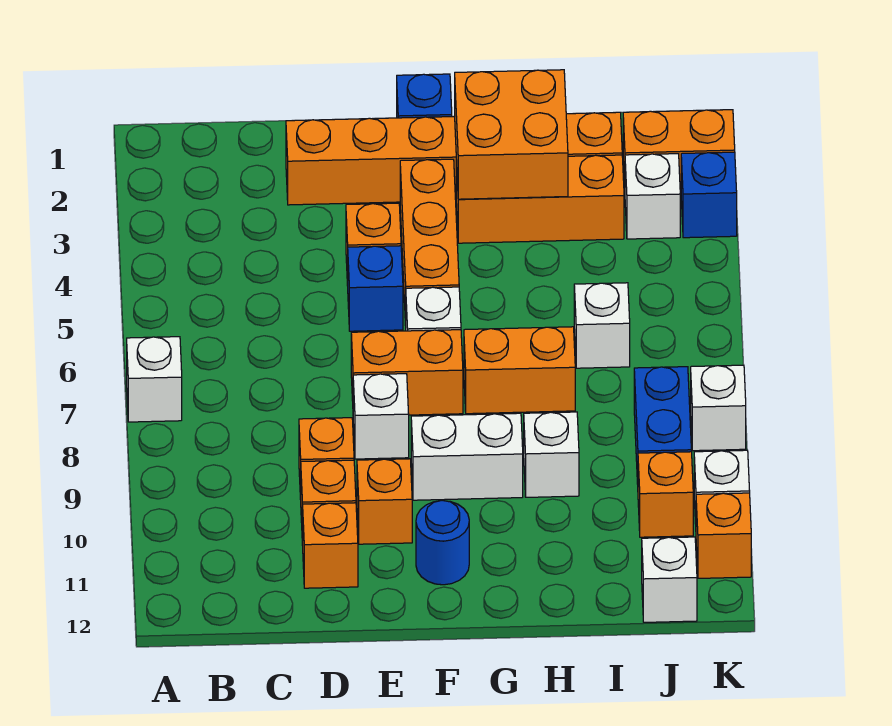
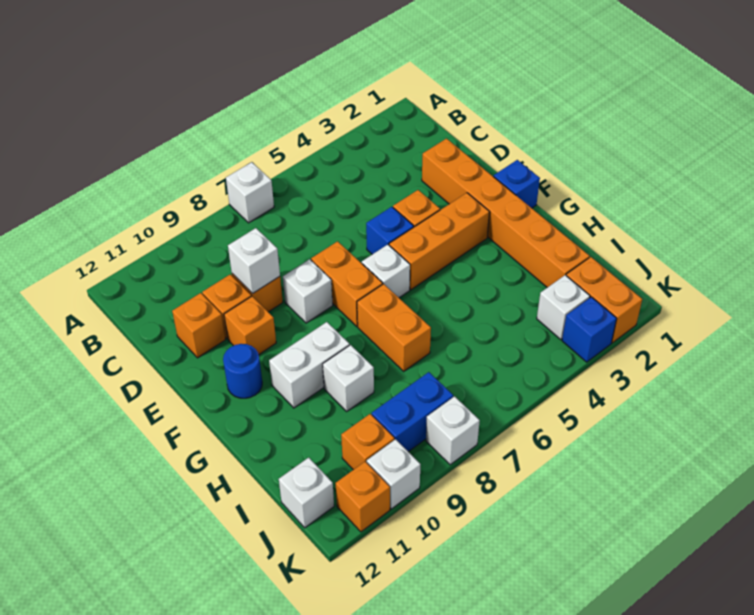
white 1x2 brick [411,413,523,500] -> white 1x2 brick turned to [269,322,349,408]
orange 2x2 brick [454,70,568,199] -> none
orange 1x3 brick [456,155,624,243] -> none
white 1x1 brick [574,283,630,368] -> white 1x1 brick moved to [228,228,280,294]

